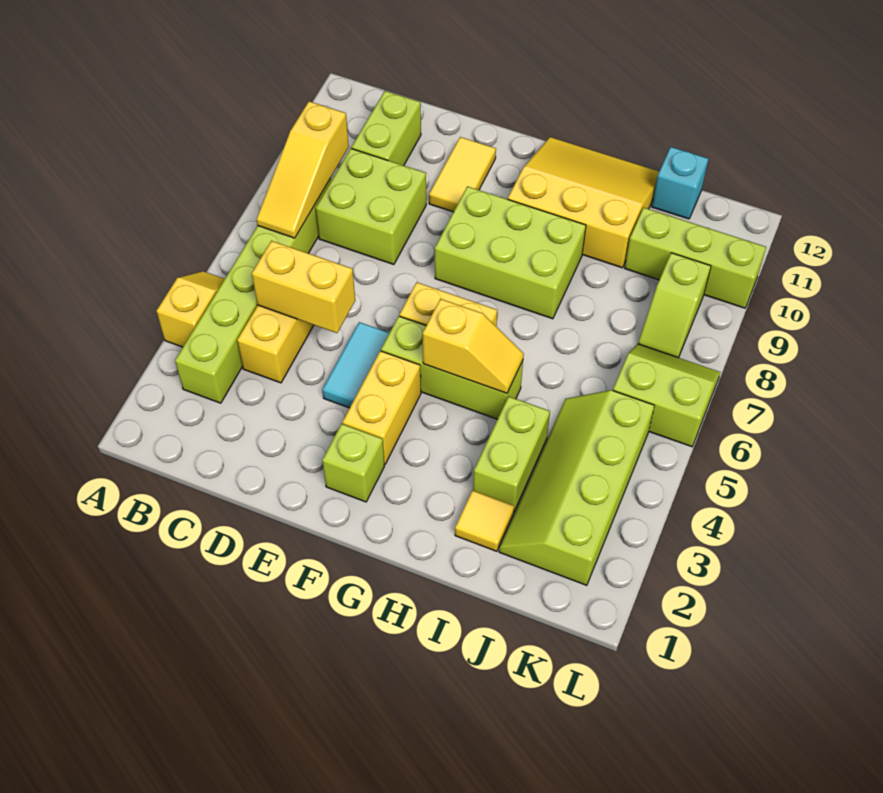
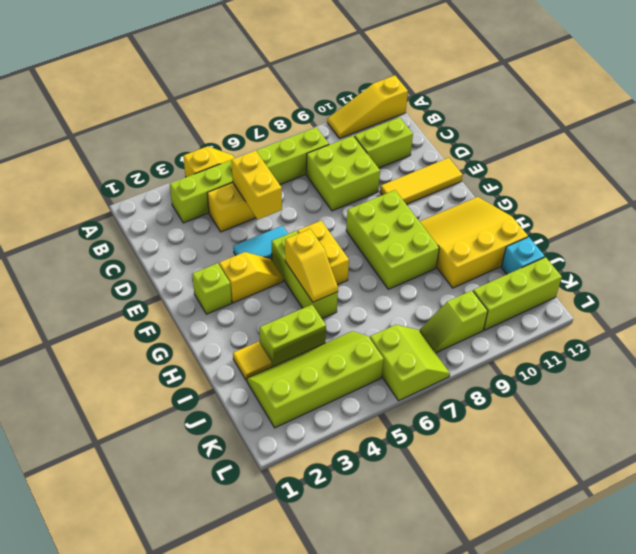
yellow 1x3 slope [256,101,349,238] -> yellow 1x3 slope moved to [327,75,408,139]
yellow 1x2 tile [429,137,496,212] -> yellow 1x3 tile [380,158,463,205]
yellow 1x2 brick [343,351,421,464] -> yellow 1x2 slope [219,252,283,303]
yellow 3x3 slope [508,137,659,268] -> yellow 3x3 slope turned to [420,197,528,288]
lime 1x3 brick [625,208,766,308] -> lime 1x3 brick turned to [473,257,562,330]

